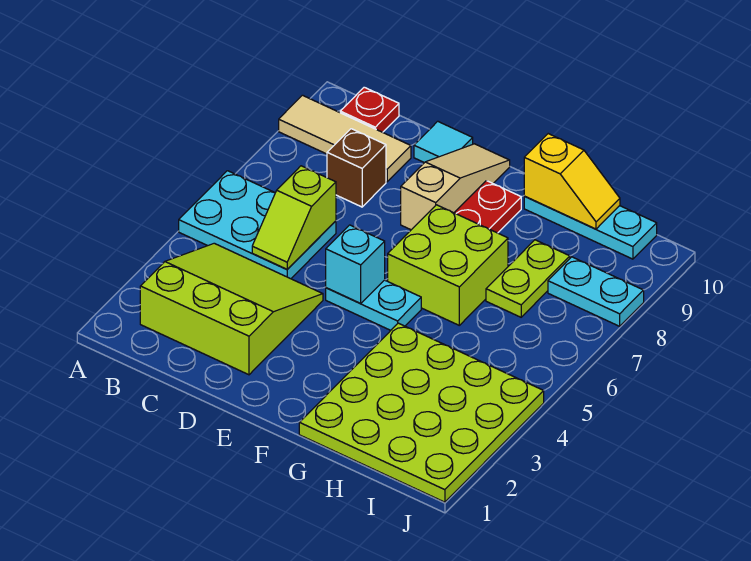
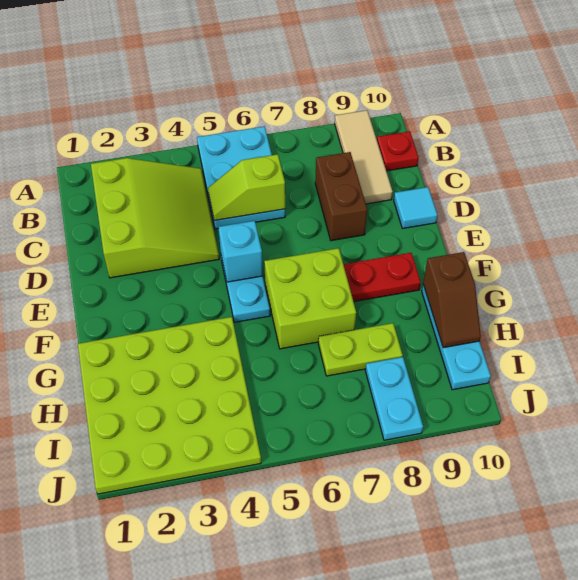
brown 1x1 brick [327,129,386,207] -> brown 1x2 brick [315,152,367,241]
tan 1x3 slope [401,144,510,230] -> none
yellow 1x2 slope [524,134,620,229] -> brown 1x2 slope [423,252,481,348]

